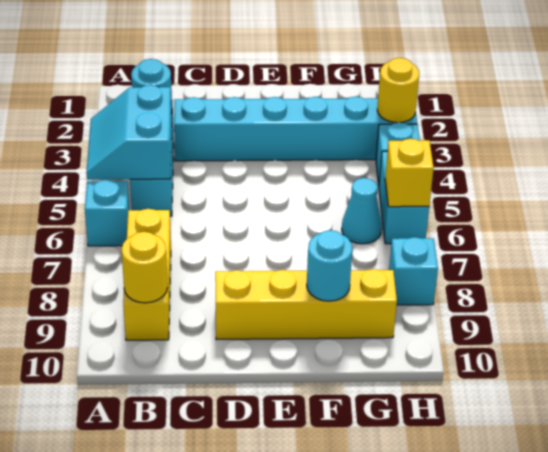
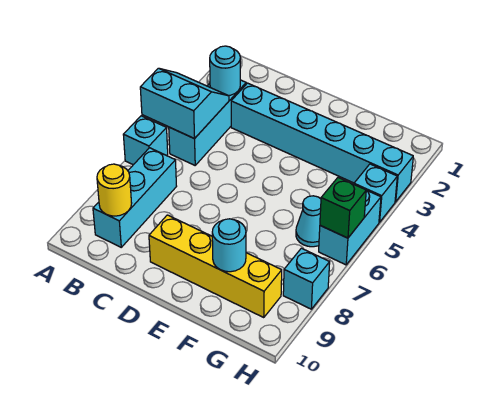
cyan 2x2 slope [86,85,172,180] -> cyan 2x2 slope turned to [140,68,229,139]
yellow 1x3 brick [123,209,171,340] -> cyan 1x3 brick [93,148,177,247]
yellow 1x1 round brick [377,58,419,123] -> none
yellow 1x1 brick [385,139,434,207] -> green 1x1 brick [320,178,366,238]

